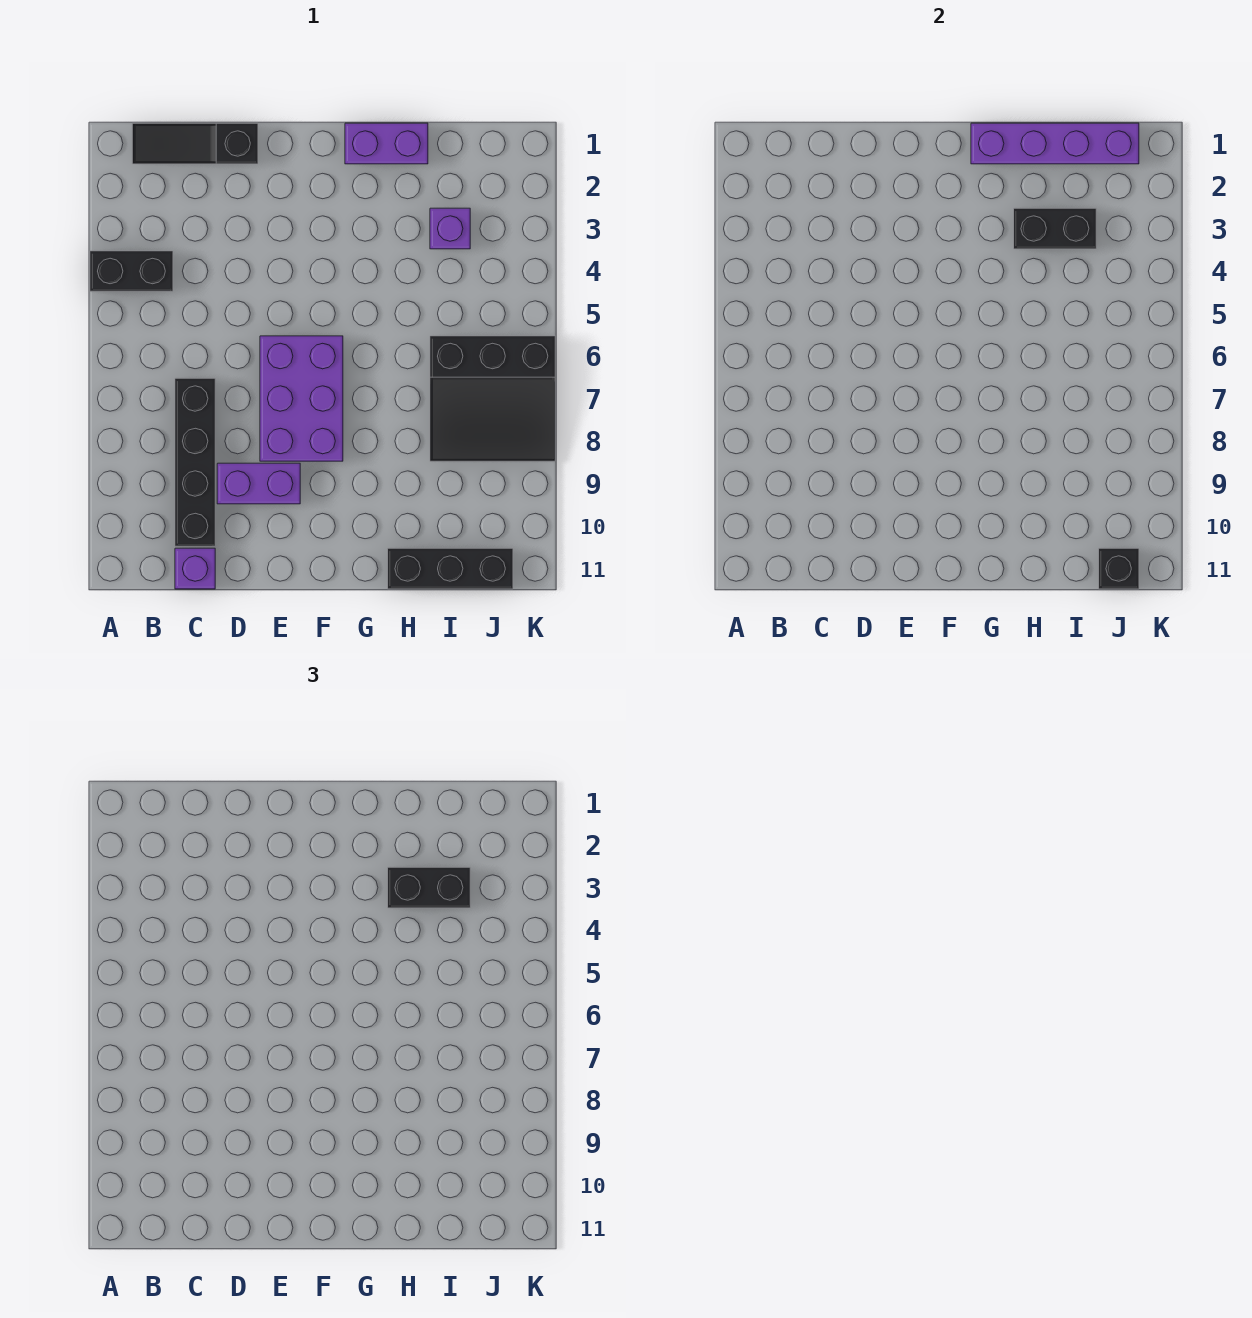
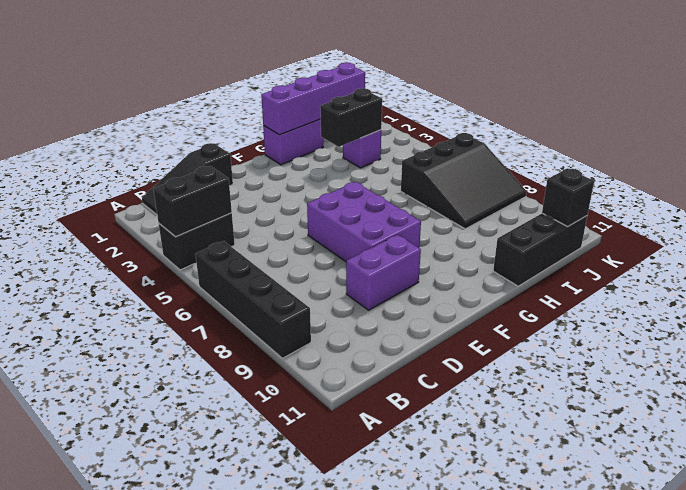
black 1x4 brick [175,378,215,546] -> black 1x4 brick moved to [195,241,311,358]
purple 1x1 brick [175,548,215,589] -> none
black 1x2 brick [388,867,470,908] -> black 1x2 brick moved to [153,166,232,237]

